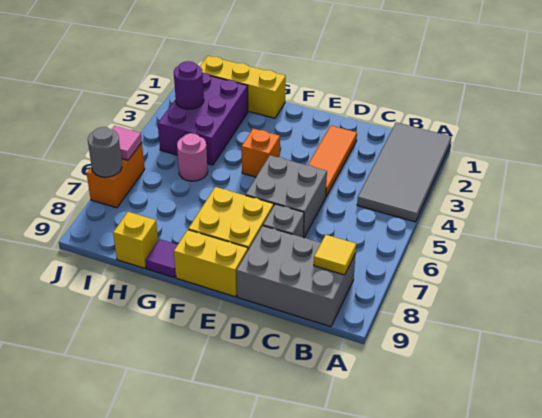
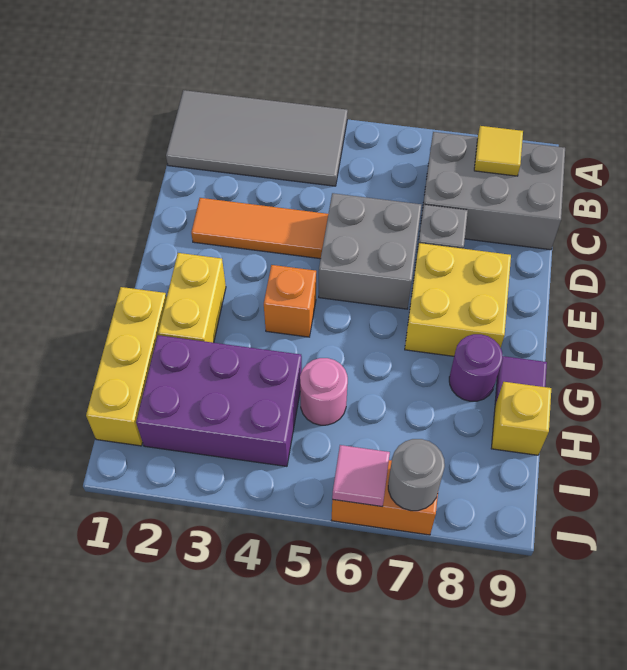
grey 2x3 brick [236,226,356,327] -> grey 2x3 brick turned to [420,132,565,250]
yellow 1x2 brick [174,230,248,297] -> yellow 1x2 brick moved to [158,253,226,343]
purple 1x1 round brick [174,61,204,109] -> purple 1x1 round brick moved to [449,334,503,401]

